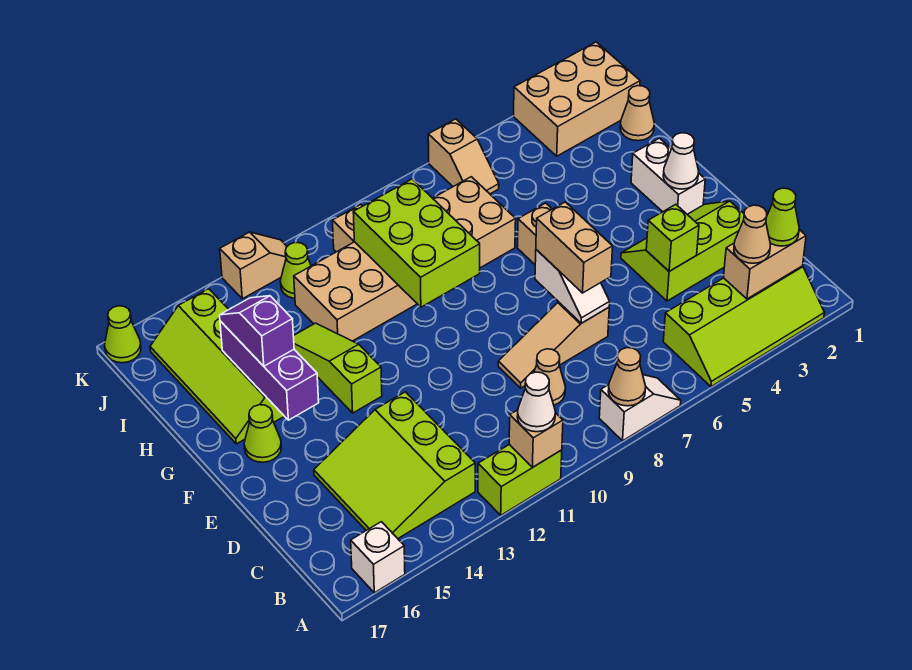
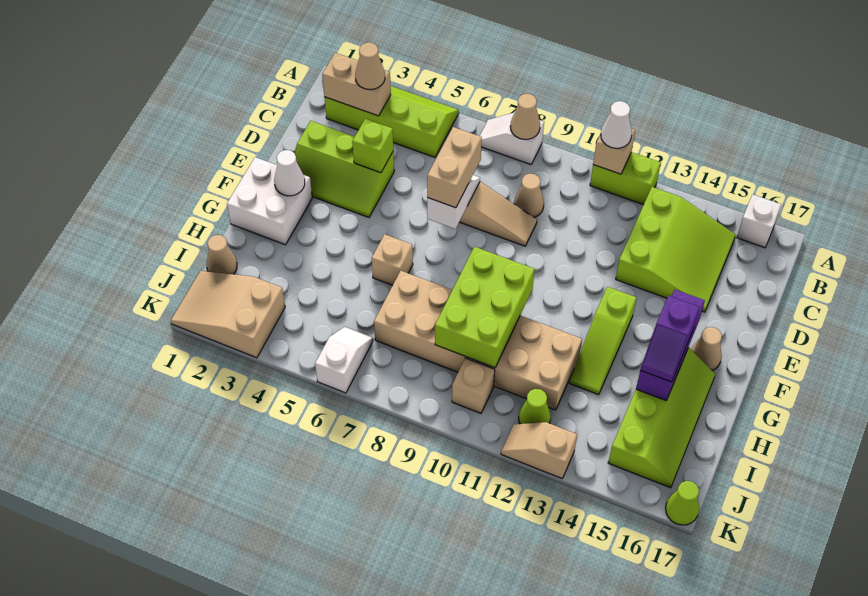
lime 1x1 cone [766,188,799,246] -> none
white 1x2 brick [631,138,705,214] -> white 2x2 brick [227,157,312,245]
lime 1x1 cone [244,405,281,462] -> tan 1x1 cone [691,327,722,370]
tan 2x3 brick [514,42,640,156] -> tan 2x3 slope [171,271,285,358]
tan 1x2 slope [428,119,499,194] -> white 1x2 slope [315,327,373,393]

